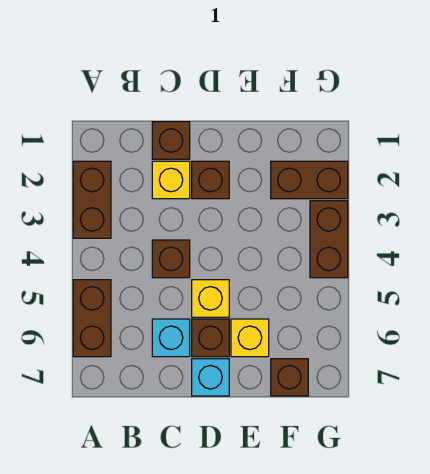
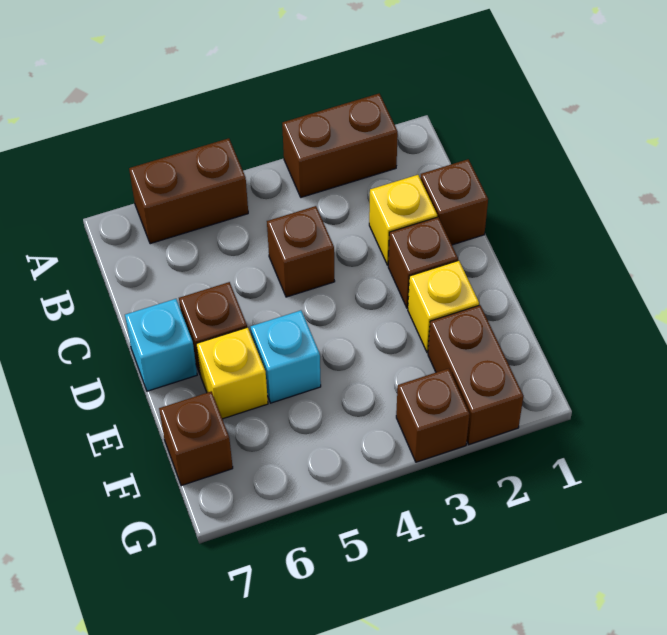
cyan 1x1 brick [152,319,190,357] -> cyan 1x1 brick moved to [250,310,321,403]
yellow 1x1 brick [192,280,229,317] -> yellow 1x1 brick moved to [408,260,479,352]
brown 1x2 brick [310,201,348,278] -> brown 1x1 brick [396,368,470,462]

